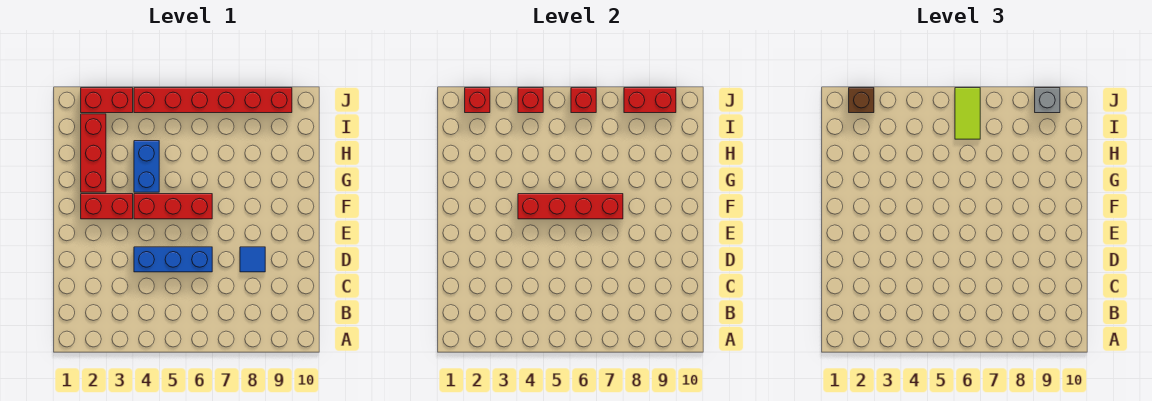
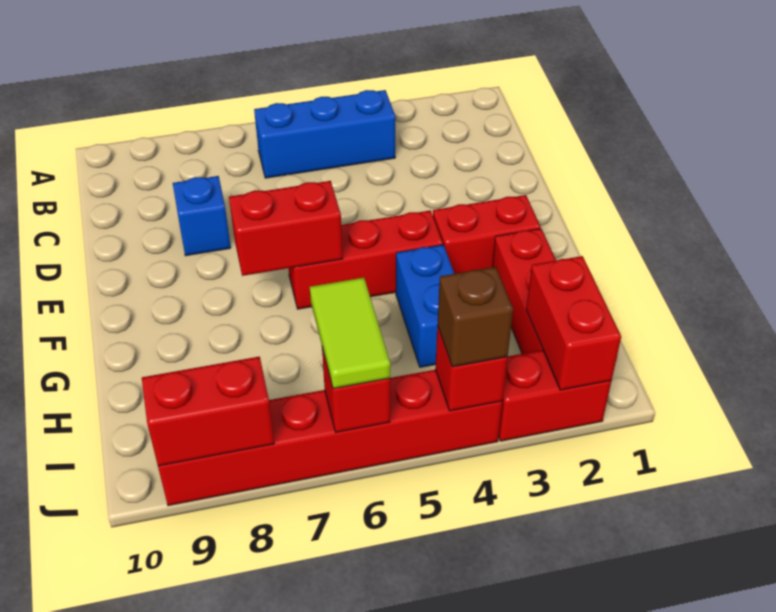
blue 1x3 brick [134,247,212,272] -> blue 1x3 brick moved to [254,90,396,178]
blue 1x1 tile [240,247,265,272] -> blue 1x1 brick [173,176,231,256]
red 1x4 brick [518,194,623,219] -> red 1x2 brick [229,181,343,276]
red 1x1 brick [465,88,490,113] -> red 1x2 brick [526,256,621,390]
brown 1x1 brick [849,88,874,113] -> brown 1x1 brick moved to [438,267,513,367]
grey 1x1 brick [1035,88,1060,113] -> none

